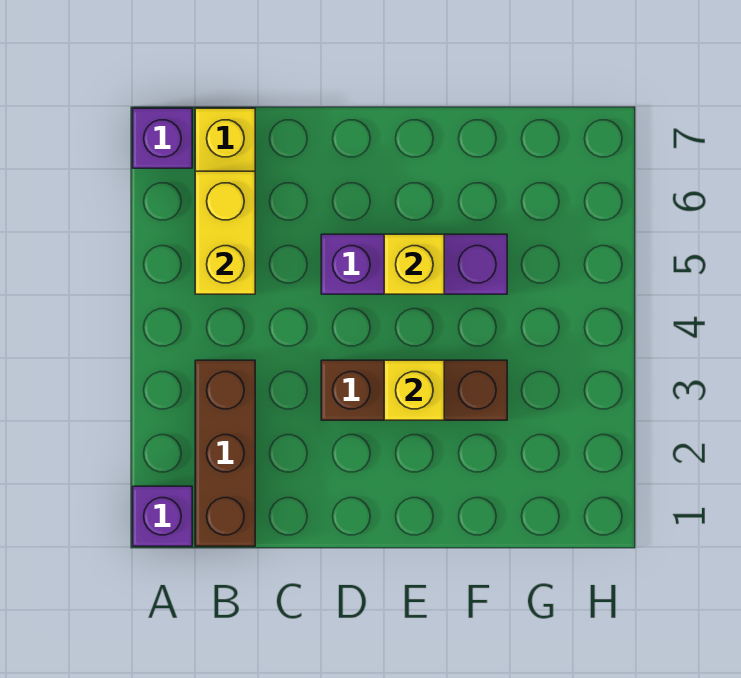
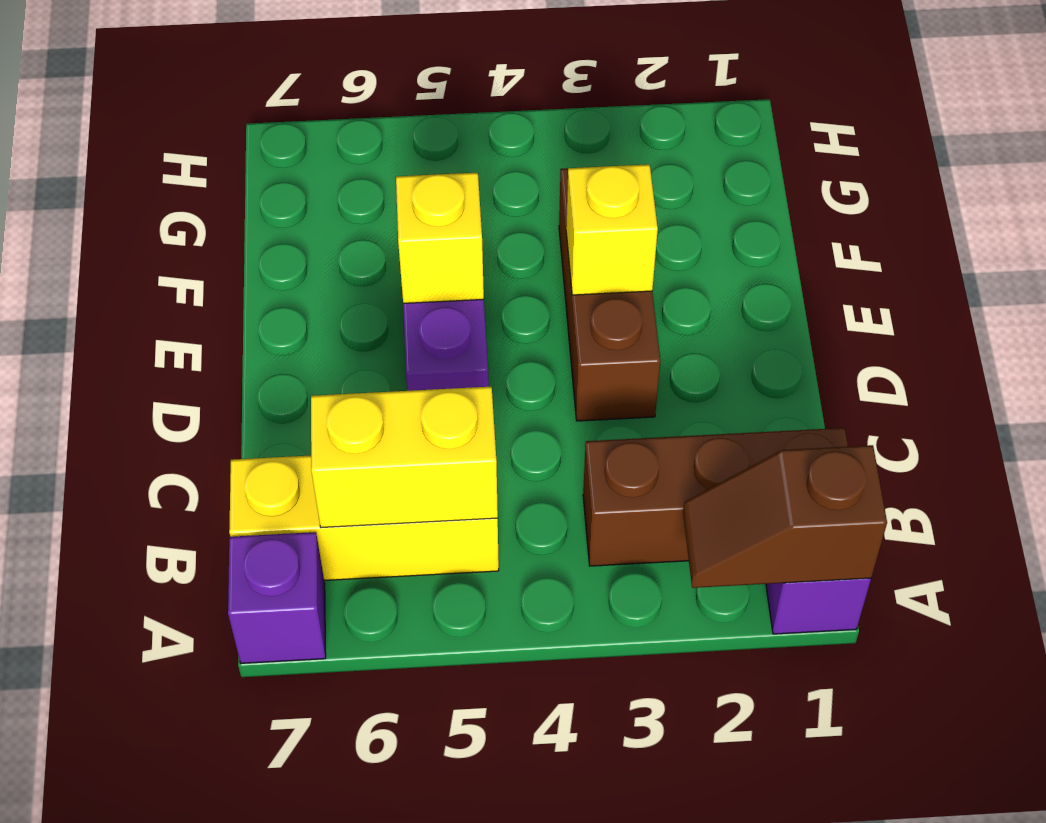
none -> brown 1x2 slope [683,445,887,588]

